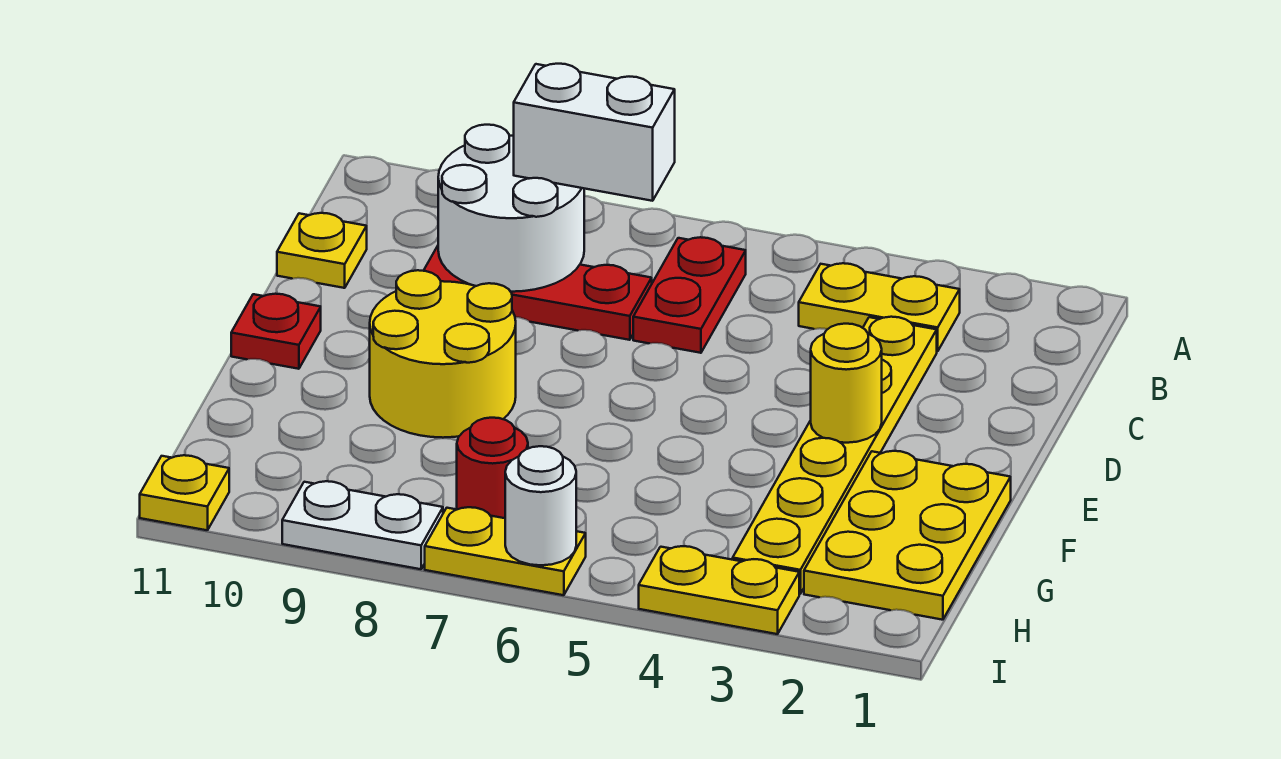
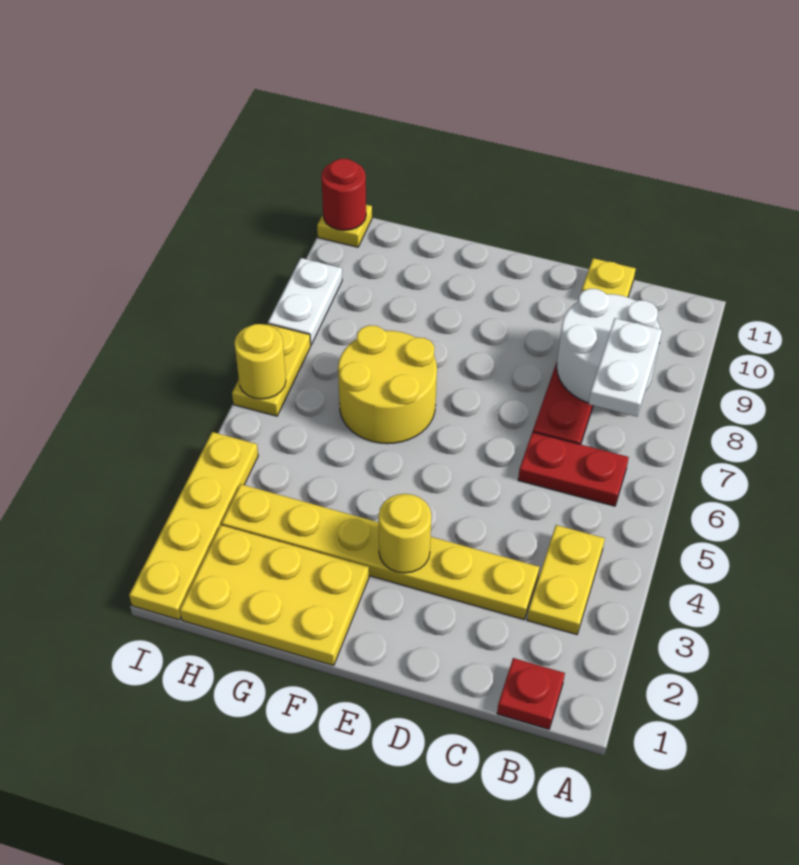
white 1x2 brick [514,64,675,201] -> white 1x2 plate [589,318,662,417]
yellow 2x2 round brick [370,270,516,438] -> yellow 2x2 round brick moved to [338,325,437,444]
red 1x1 plate [231,294,321,369] -> red 1x1 plate moved to [497,658,565,729]
red 1x1 round brick [457,418,528,518] -> red 1x1 round brick moved to [321,159,366,230]
yellow 1x2 plate [639,546,799,634] -> yellow 1x4 plate [129,432,258,620]
white 1x1 round brick [505,446,576,565] -> yellow 1x1 round brick [234,324,286,399]

